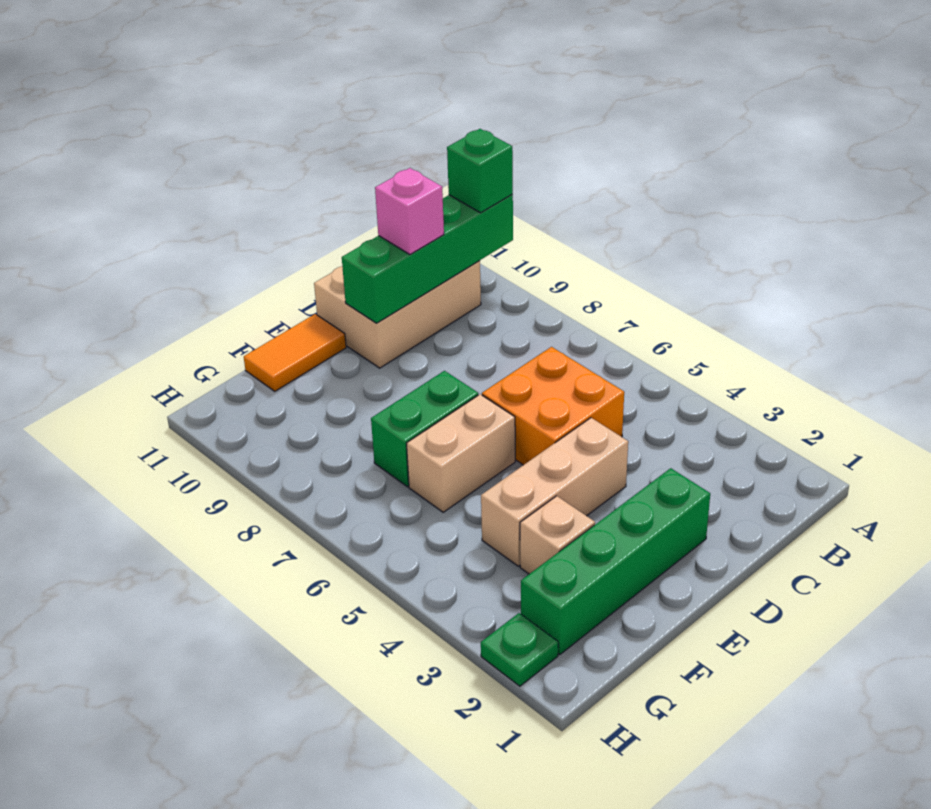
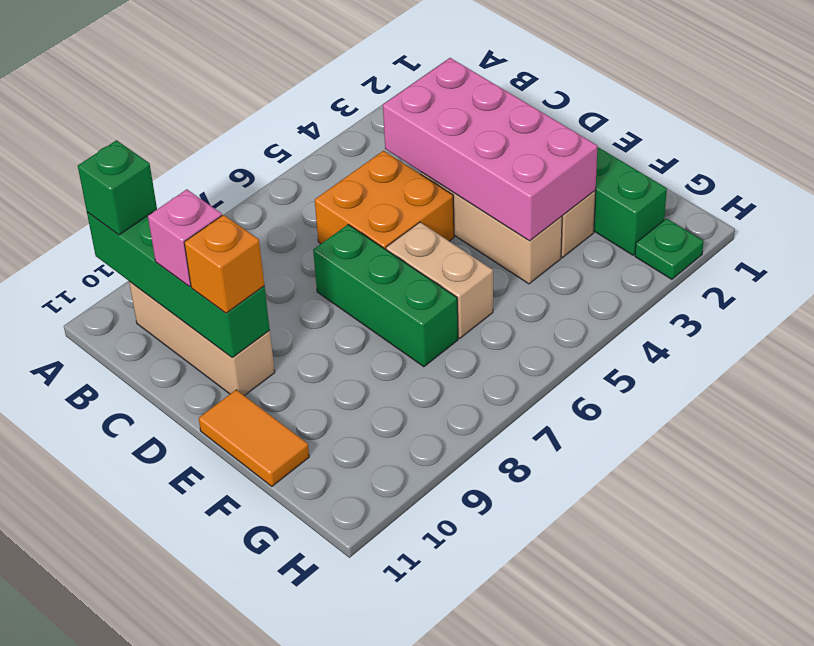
tan 2x3 brick [314,261,481,368] -> tan 1x3 brick [129,282,275,396]
none -> pink 2x4 brick [383,58,597,241]
none -> orange 1x1 brick [184,215,264,313]
green 1x2 brick [371,371,478,487] -> green 1x3 brick [313,225,458,367]

